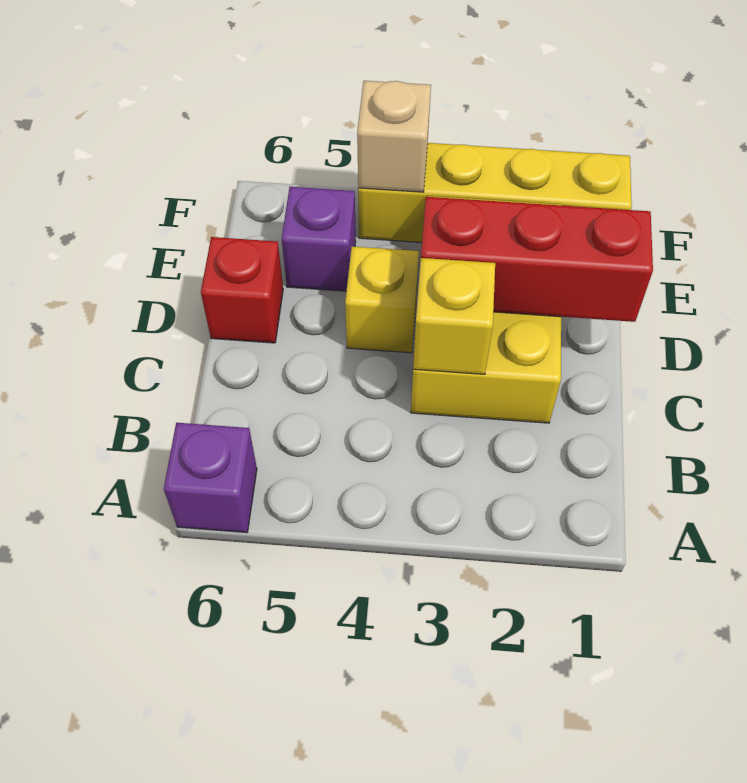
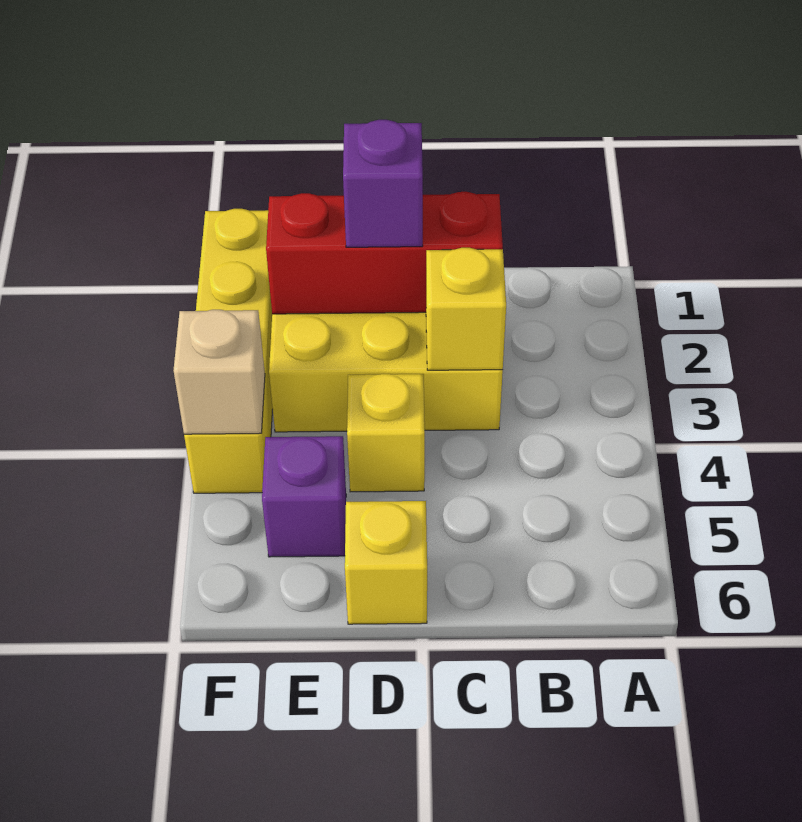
purple 1x1 brick [164,423,257,533] -> purple 1x1 brick moved to [343,120,423,247]
red 1x3 brick [421,197,653,322] -> red 1x3 brick turned to [266,192,503,314]
red 1x1 brick [201,237,283,343] -> yellow 1x1 brick [345,501,427,624]

